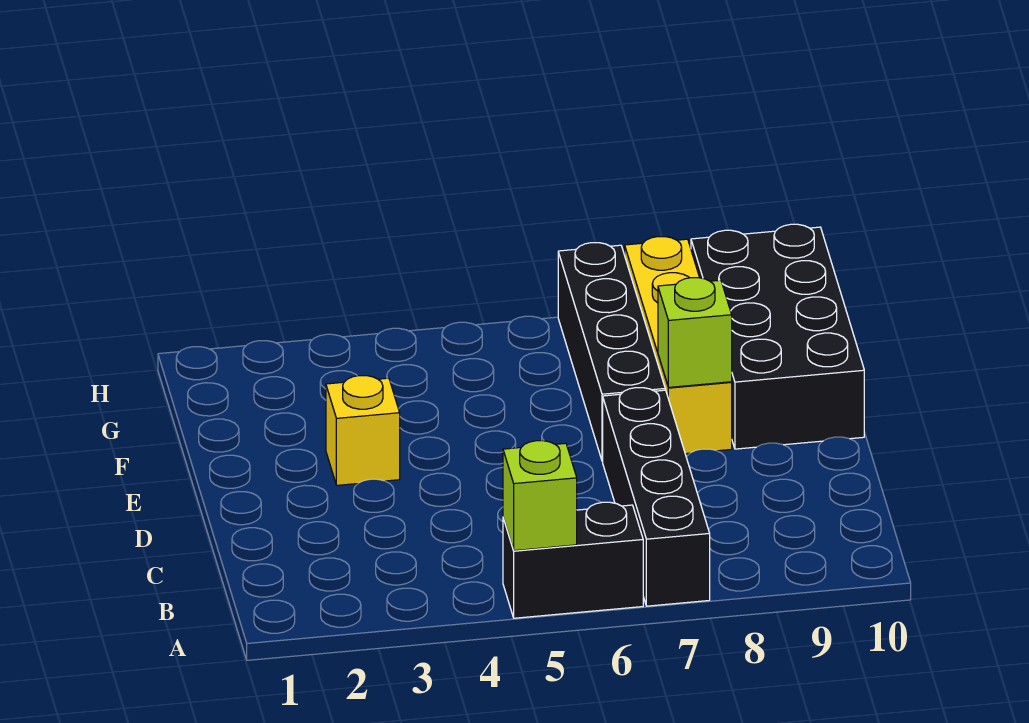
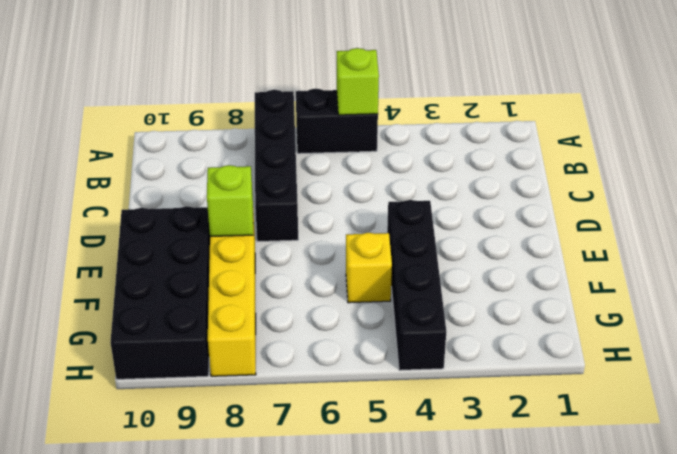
yellow 1x1 brick [326,376,400,485] -> yellow 1x1 brick moved to [346,233,392,303]
black 1x4 brick [558,243,665,461] -> black 1x4 brick moved to [387,200,446,370]

